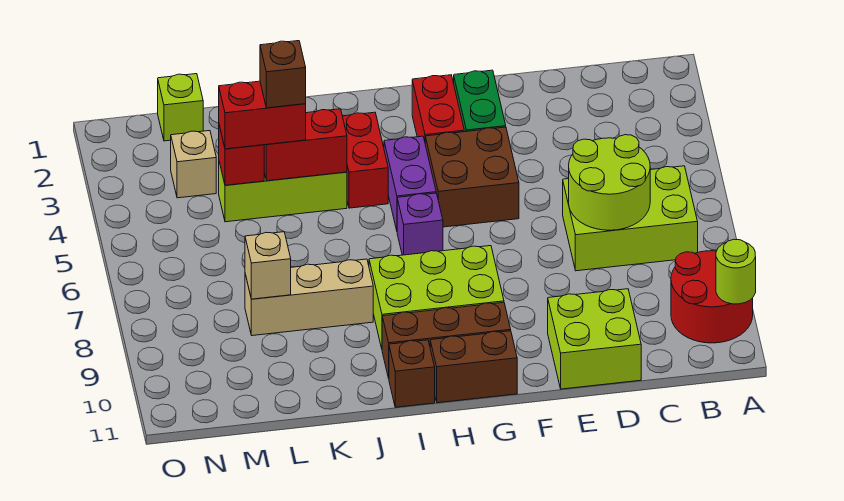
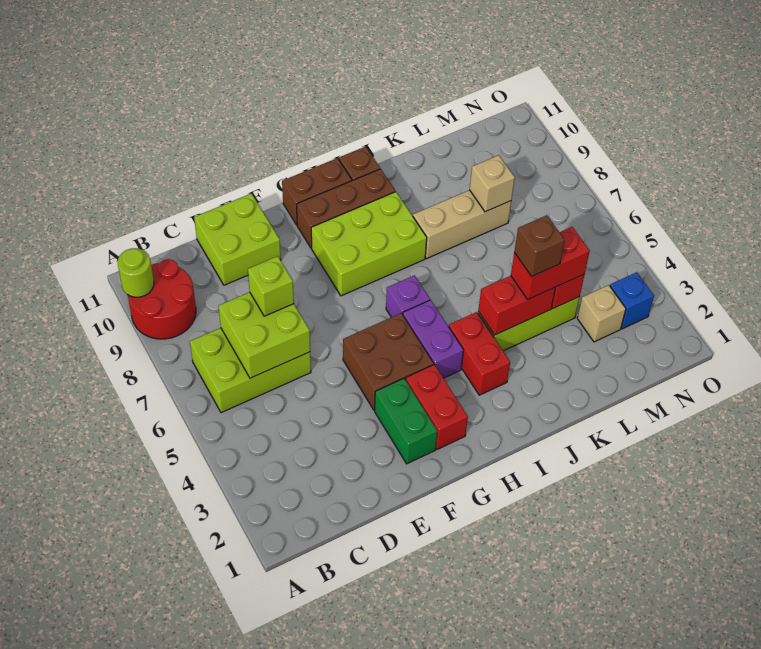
lime 2x2 round brick [569,135,650,230] -> lime 2x2 brick [218,292,310,378]
lime 1x1 brick [158,74,203,141] -> lime 1x1 brick moved to [248,256,294,316]
none -> blue 1x1 brick [610,272,654,329]

